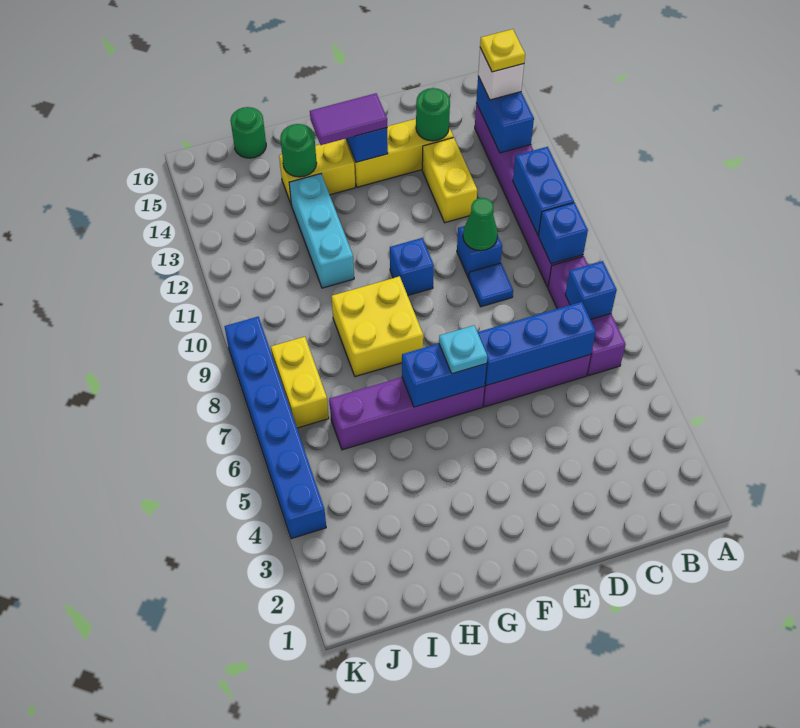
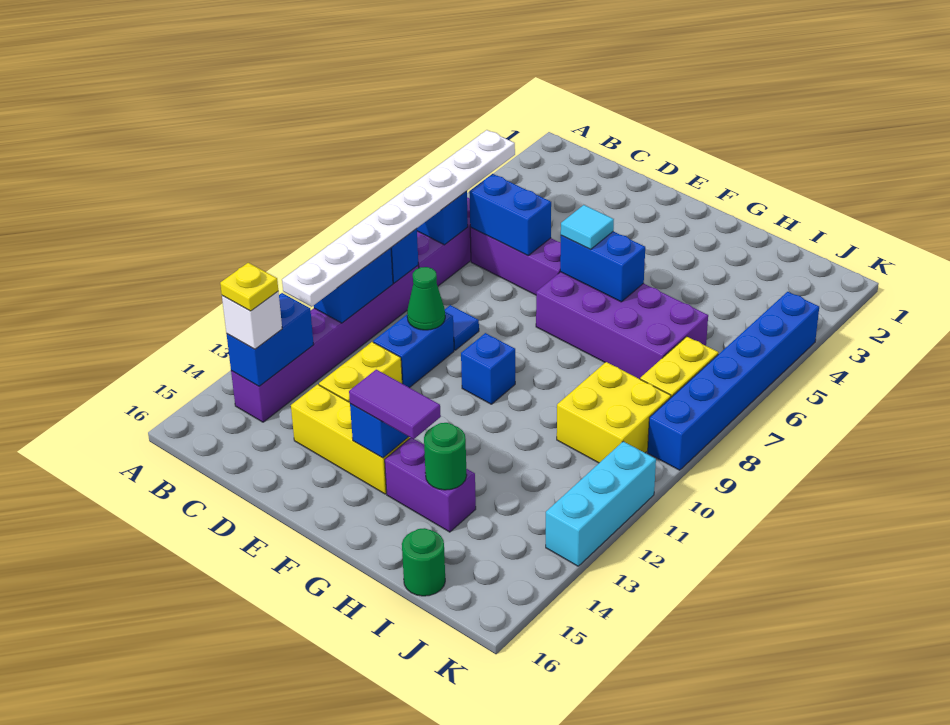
none -> white 1x8 plate [282,130,515,307]
blue 1x3 brick [478,302,596,386] -> blue 1x2 brick [469,174,551,256]
blue 1x1 brick [457,226,502,278] -> blue 1x2 brick [373,312,454,388]
green 1x1 round brick [416,88,450,141] -> none
purple 1x4 brick [329,377,484,450] -> purple 2x4 brick [536,272,708,379]
cyan 1x1 plate [439,325,487,374] -> cyan 1x1 tile [561,205,614,249]
yellow 2x2 brick [332,276,423,377] -> yellow 2x2 brick moved to [557,362,671,463]
yellow 1x2 brick [279,139,355,203] -> purple 1x2 brick [385,438,476,532]
cyan 1x3 brick [289,174,354,288] -> cyan 1x3 brick moved to [546,441,656,566]

